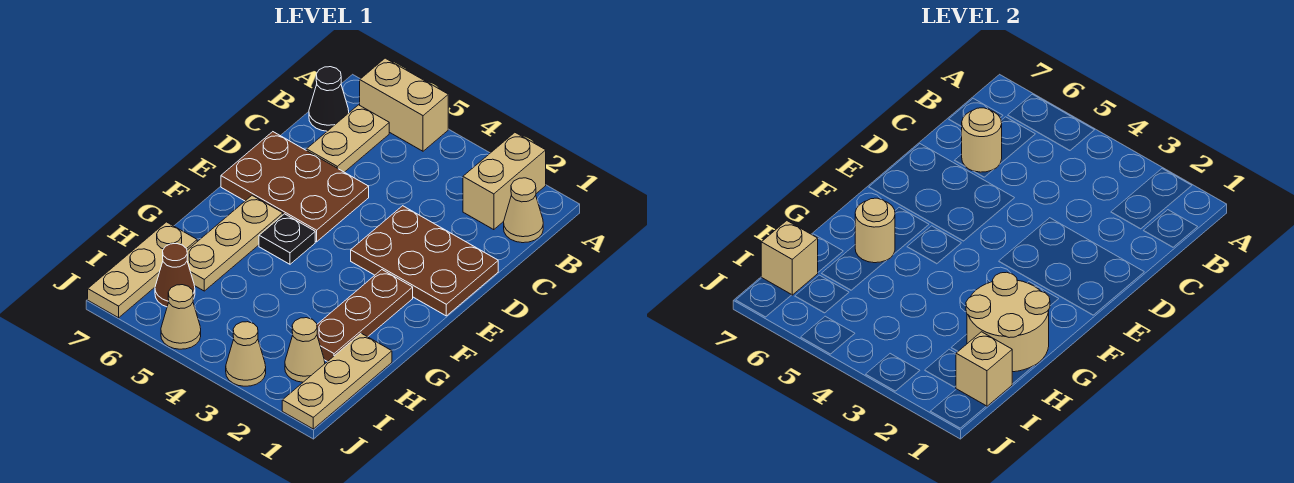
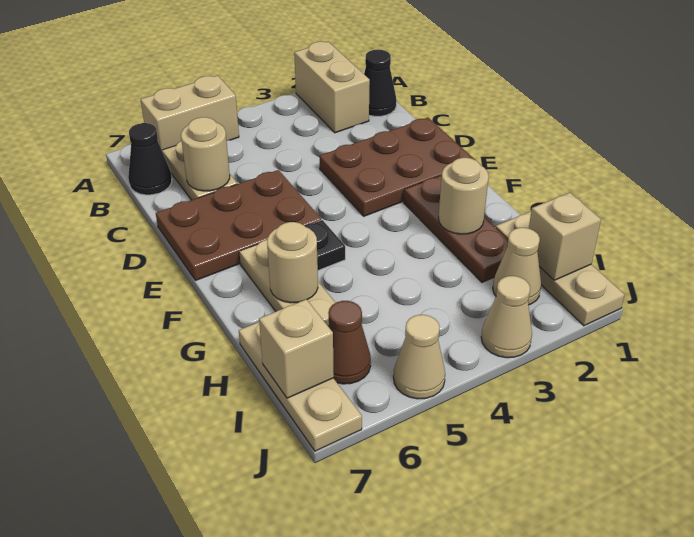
tan 1x1 cone [504,178,543,243] -> black 1x1 cone [364,50,397,116]
tan 2x2 round brick [966,272,1050,372] -> tan 1x1 round brick [438,158,489,234]

